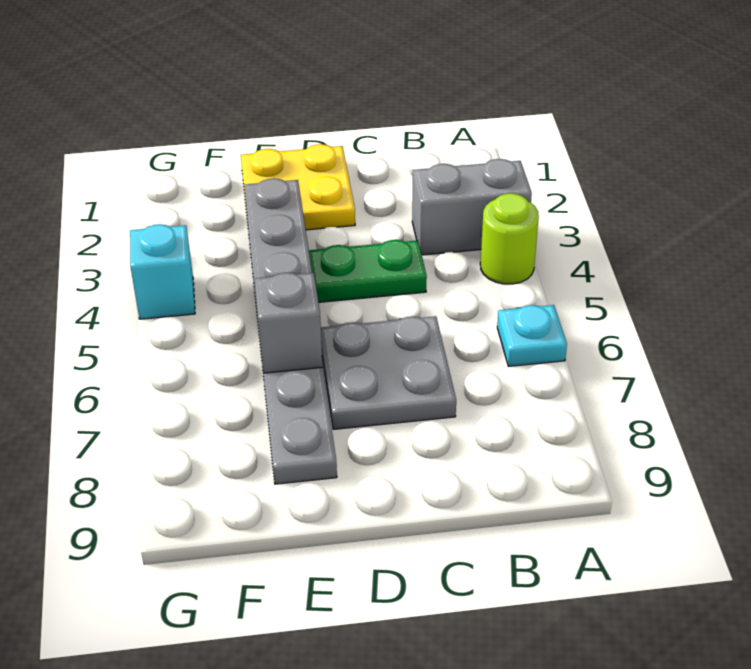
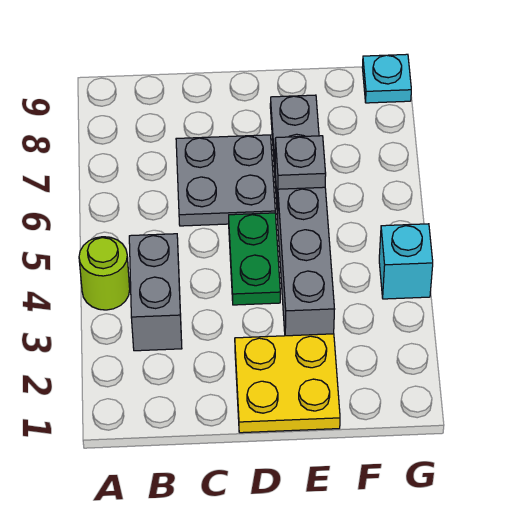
grey 1x2 brick [412,159,532,255] -> grey 1x2 brick turned to [129,234,182,351]
cyan 1x1 plate [497,305,567,366] -> cyan 1x1 plate moved to [362,54,411,103]
green 1x2 plate [309,240,427,302] -> green 1x2 plate turned to [229,213,280,305]

